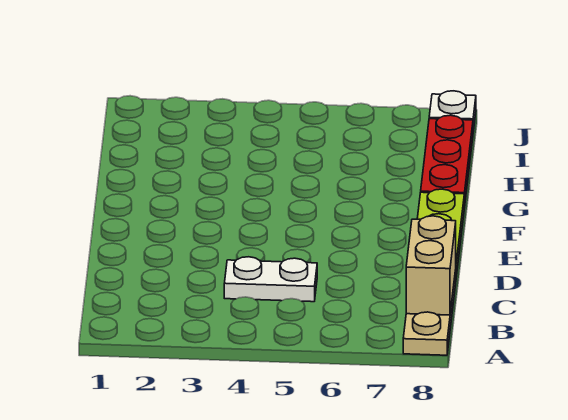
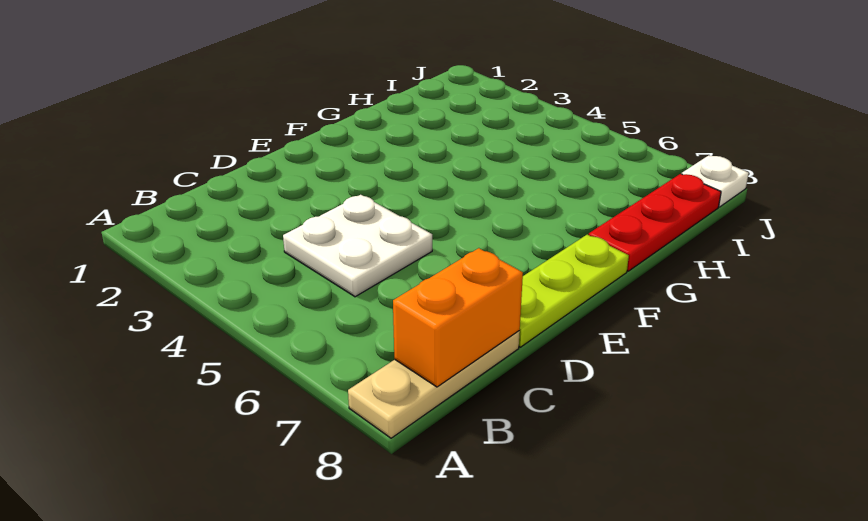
tan 1x2 brick [406,216,456,315] -> orange 1x2 brick [393,248,523,387]
white 1x2 plate [224,257,317,302] -> white 2x2 plate [283,195,432,297]

